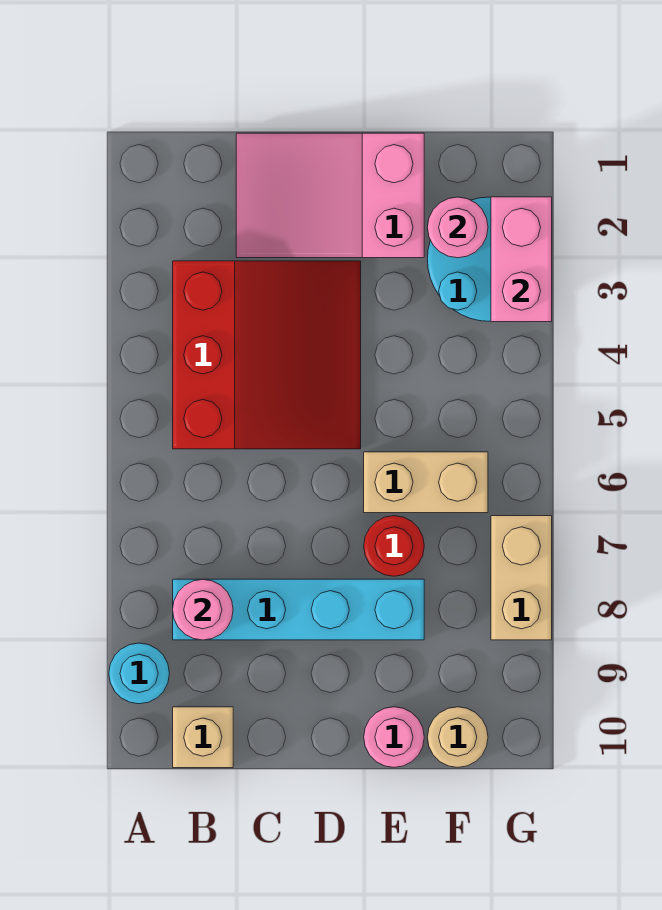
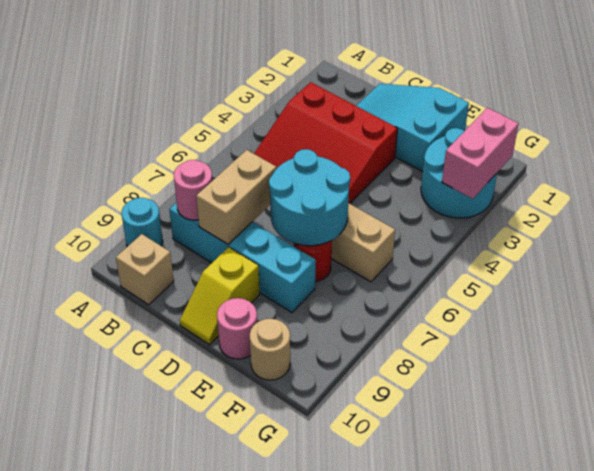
red 3x3 slope [173,261,361,449] -> red 3x3 slope turned to [254,82,398,204]
pink 2x3 slope [236,133,424,258] -> cyan 2x3 slope [356,84,469,172]
none -> cyan 2x2 round brick [269,149,350,246]
none -> yellow 1x2 slope [180,247,260,345]
pink 1x1 round brick [427,197,488,258] -> none
tan 1x2 brick [491,516,552,640] -> tan 1x2 brick moved to [196,150,276,244]

